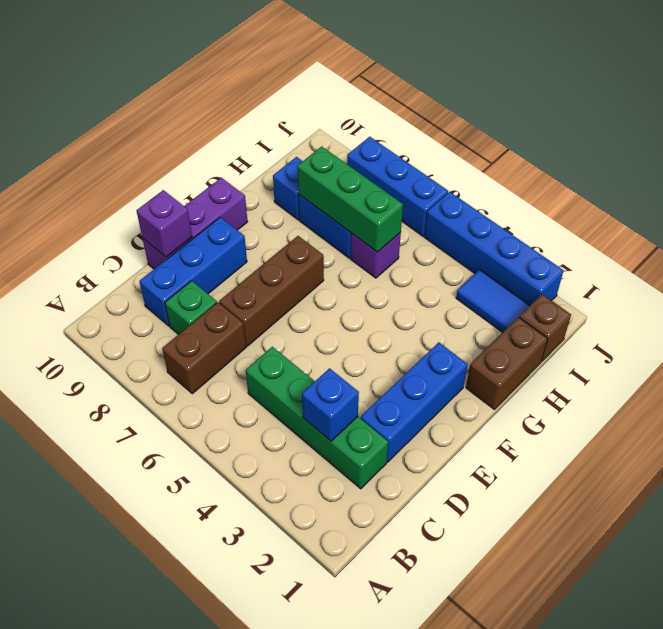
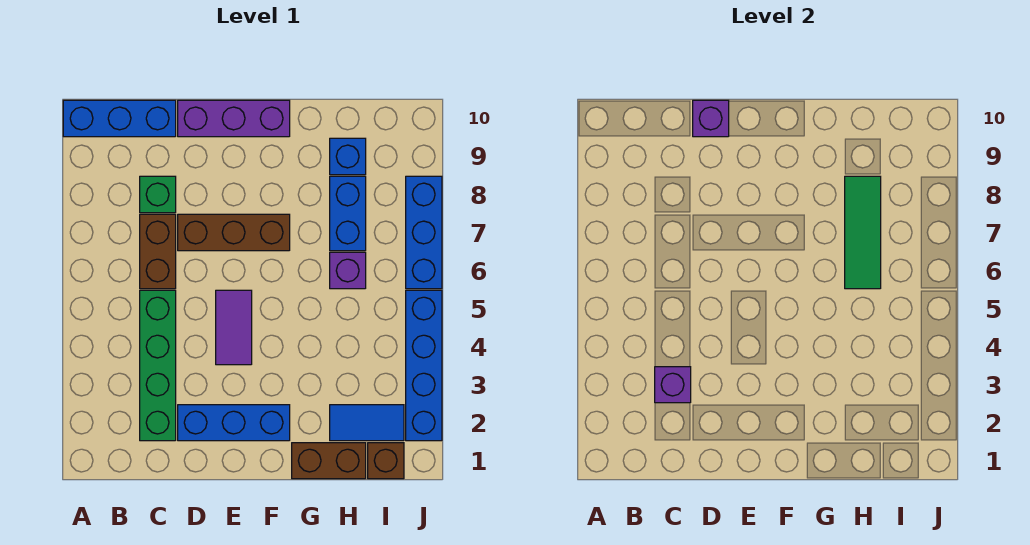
brown 1x2 brick [162,302,246,394] -> brown 1x2 brick turned to [140,214,176,289]
blue 1x1 brick [302,368,359,441] -> purple 1x1 brick [655,367,691,403]
blue 1x3 brick [139,217,247,326] -> blue 1x3 brick moved to [63,100,176,137]
none -> purple 1x2 tile [216,290,252,365]
green 1x3 brick [297,146,403,252] -> green 1x3 tile [845,176,881,289]
blue 1x2 tile [456,270,530,332] -> blue 1x2 tile turned to [330,405,404,441]

